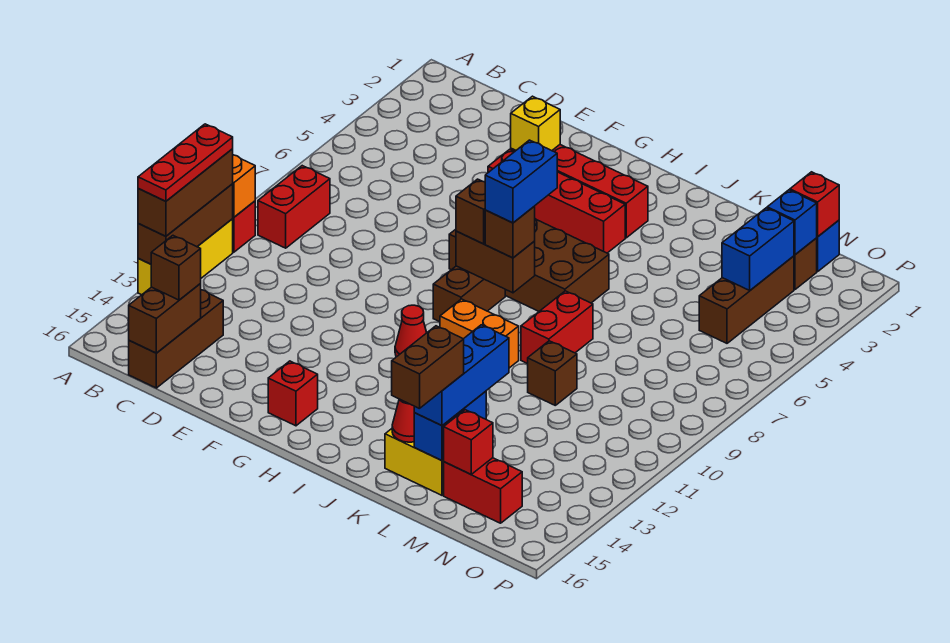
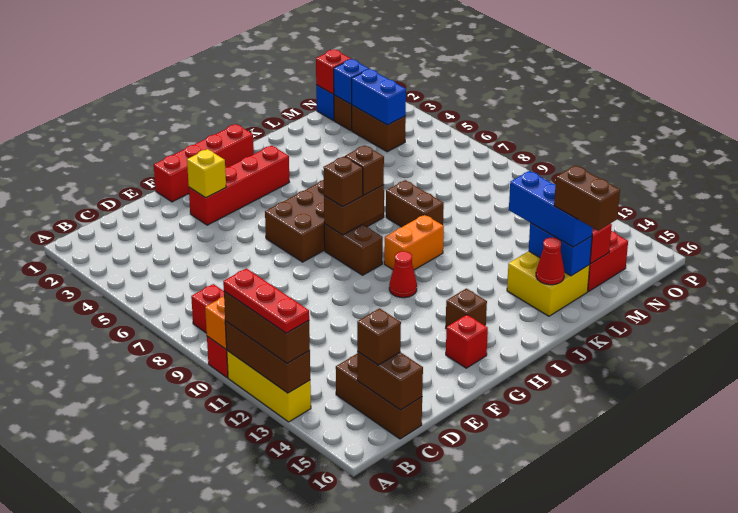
red 1x4 brick [488,149,625,253] -> red 1x4 brick moved to [154,124,254,202]
blue 1x2 brick [485,140,557,223] -> none
red 1x2 brick [521,291,593,364] -> brown 1x2 brick [386,180,444,227]
brown 1x1 brick [528,341,577,405] -> brown 1x1 brick moved to [446,289,487,329]
brown 1x3 brick [699,256,794,343] -> brown 1x2 brick [352,105,406,152]

